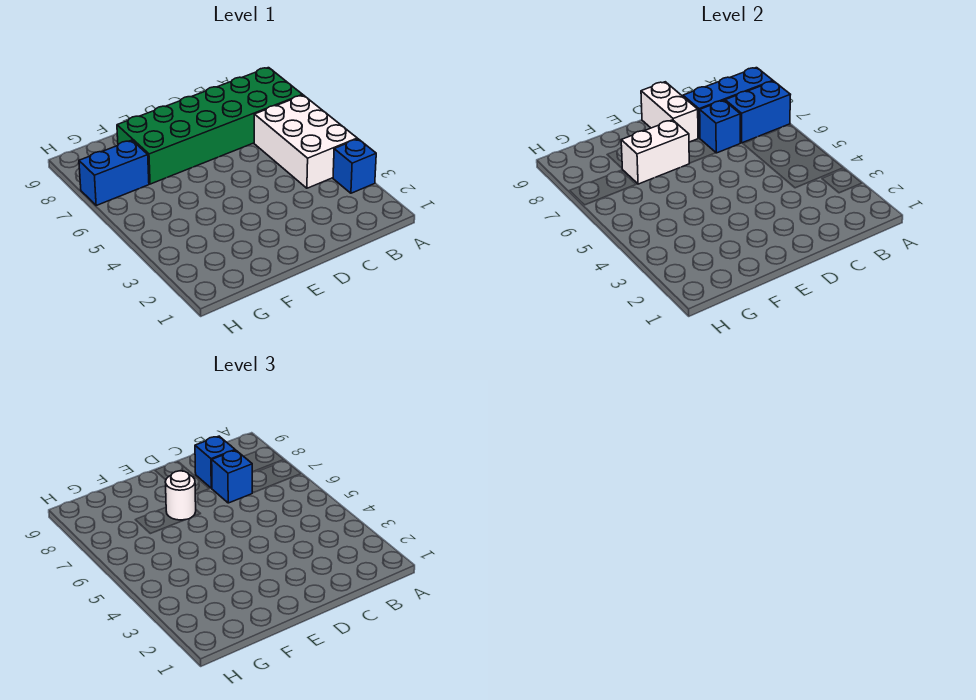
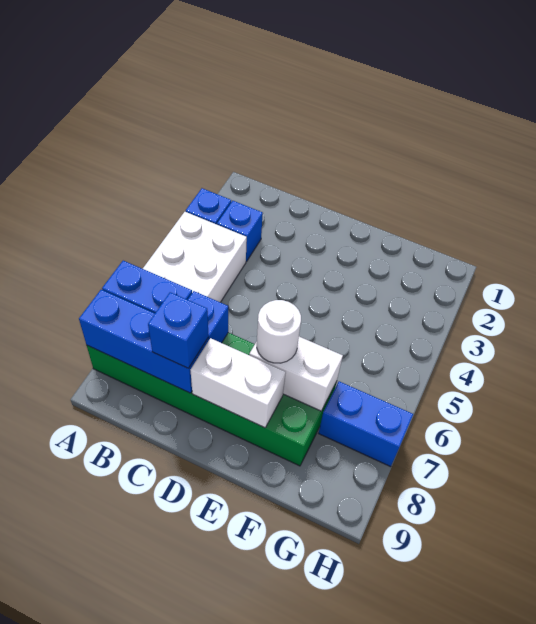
blue 1x1 brick [212,450,252,503] -> blue 1x1 brick moved to [217,201,263,262]
white 1x2 brick [641,82,698,142] -> white 1x2 brick turned to [191,338,286,428]

